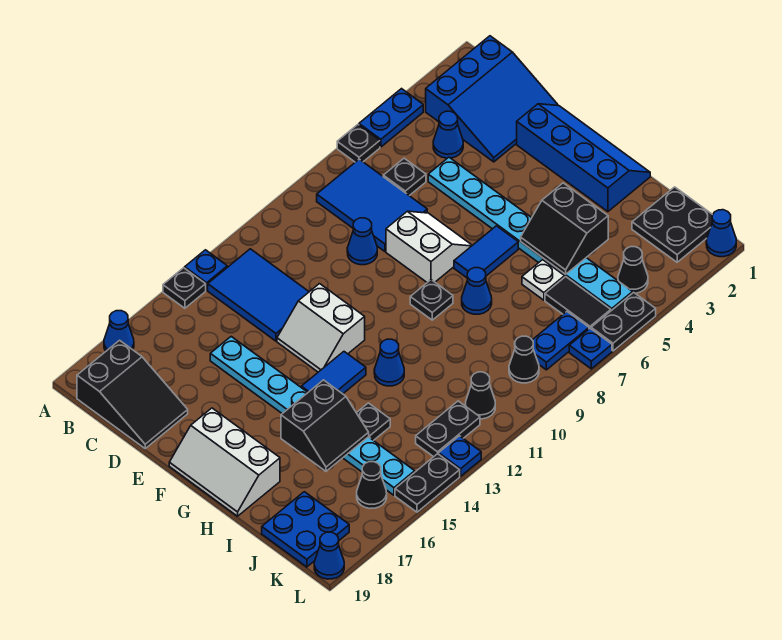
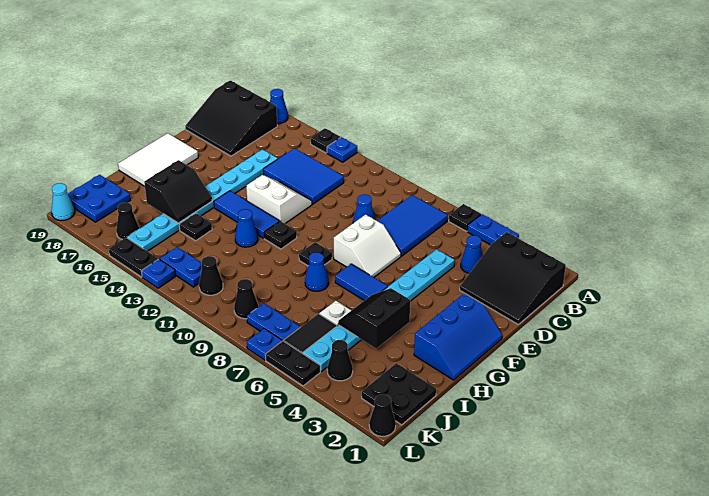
blue 3x3 slope [426,36,558,162] -> black 3x3 slope [460,232,566,324]
blue 2x3 tile [208,249,309,341] -> blue 2x3 tile turned to [263,148,344,204]
black 2x3 slope [77,340,188,448] -> black 3x3 slope [185,81,277,156]
black 1x1 plate [383,158,426,196] -> black 1x1 plate moved to [264,221,297,249]
blue 2x4 slope [517,104,650,212] -> blue 2x3 slope [414,293,502,380]
white 2x2 slope [277,284,365,372] -> white 2x2 slope turned to [246,175,312,224]
white 2x3 slope [169,408,280,516] -> white 2x3 tile [118,133,198,186]
blue 1x2 tile [301,352,366,394] -> blue 1x3 tile [214,191,279,238]
black 2x2 slope [281,380,369,471] -> black 2x2 slope turned to [144,160,212,223]
black 1x2 plate [416,401,480,457] -> blue 1x2 plate [160,247,202,287]
blue 1x1 cone [706,210,736,257] -> black 1x1 cone [369,394,396,436]
blue 1x1 cone [314,532,344,579] -> cyan 1x1 cone [52,183,75,221]

